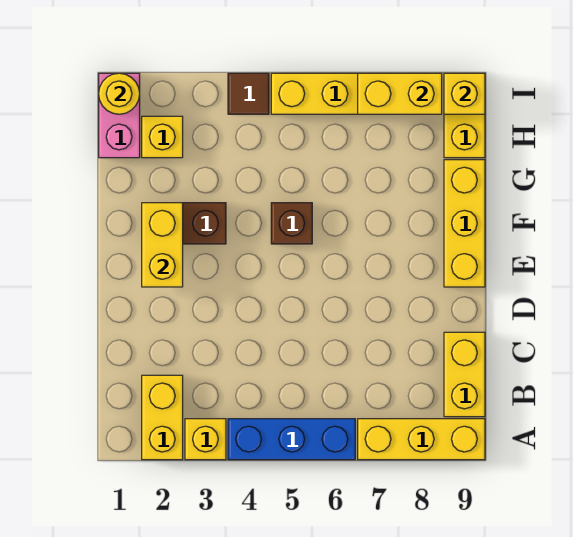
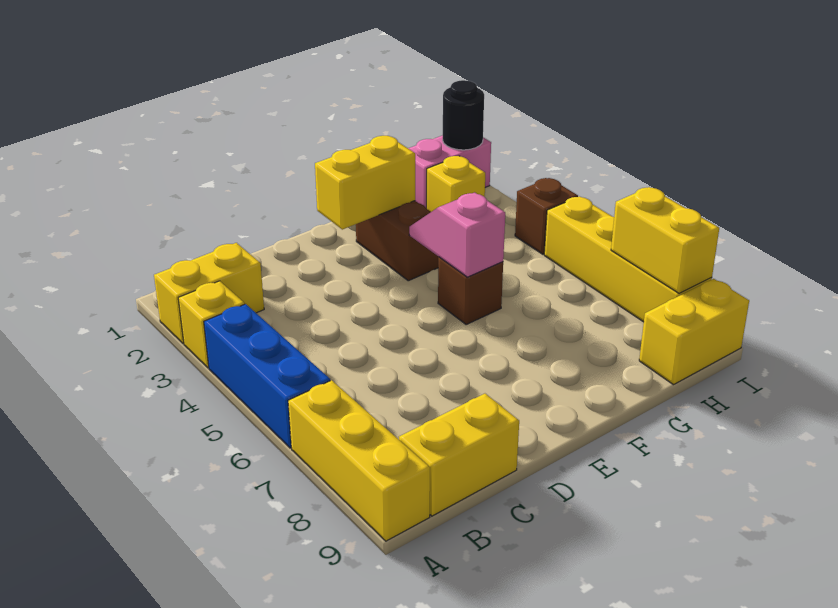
yellow 1x3 brick [444,160,485,287] -> none
none -> pink 1x2 slope [409,192,505,277]
yellow 1x1 round brick [99,73,140,114] -> black 1x1 round brick [443,80,484,150]
brown 1x1 tile [228,73,269,114] -> brown 1x1 brick [515,178,578,254]
yellow 1x1 brick [444,73,485,114] -> none

